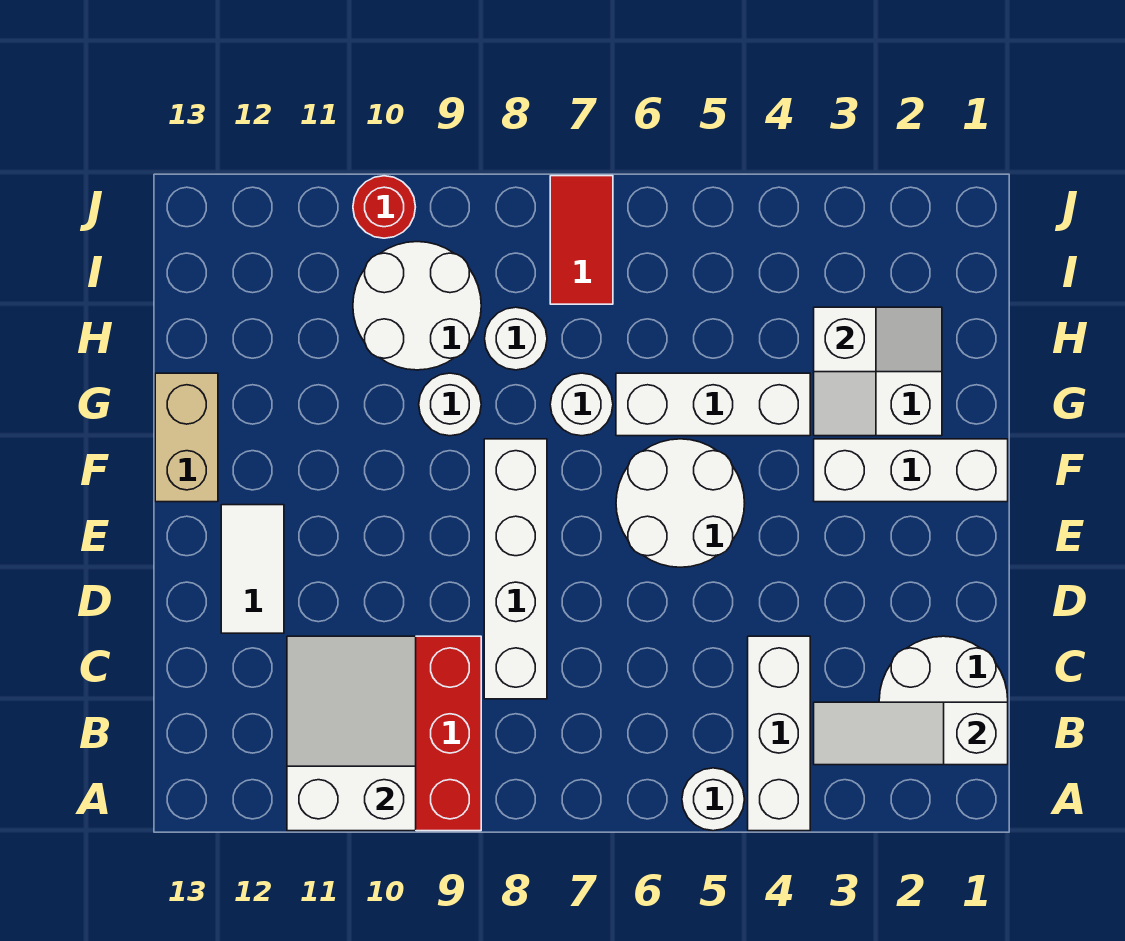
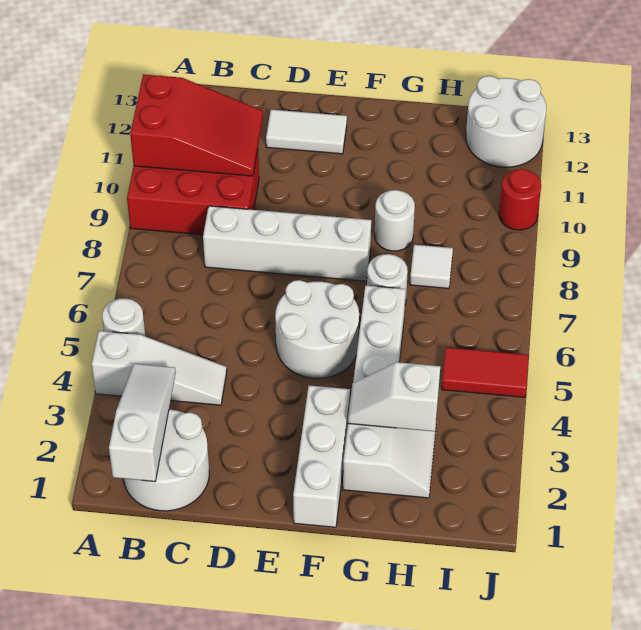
white 1x3 brick [748,636,810,831] -> white 1x3 slope [92,331,227,405]
white 2x3 slope [287,636,416,831] -> red 2x3 slope [130,74,263,176]
tan 1x2 brick [155,373,218,502] -> none
white 1x1 round brick [485,307,547,370] -> white 1x1 tile [410,245,453,288]
white 2x2 round brick [353,242,481,370] -> white 2x2 round brick moved to [466,76,546,167]
red 1x2 tile [550,176,613,304] -> red 1x2 tile moved to [442,347,529,397]

